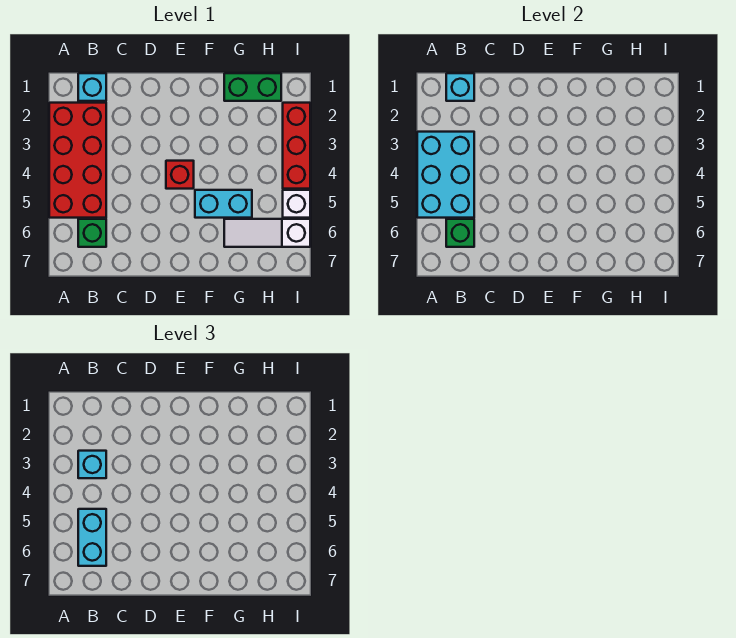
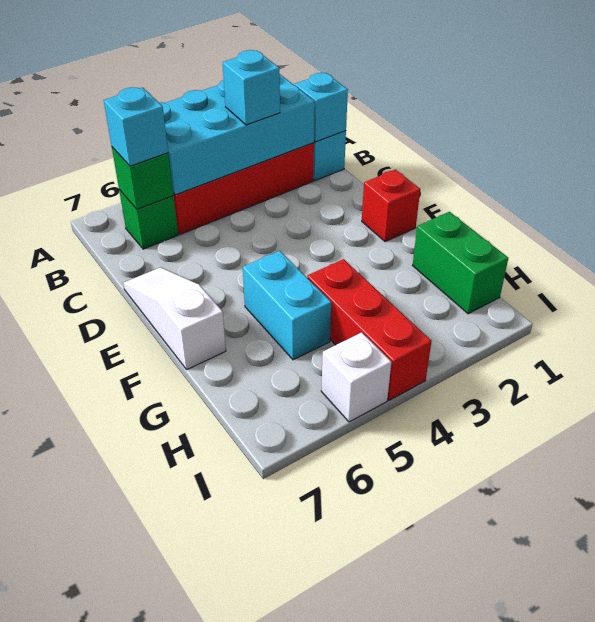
cyan 2x3 brick [417,132,474,218] -> cyan 2x4 brick [159,75,315,195]
cyan 1x2 brick [78,509,106,566] -> cyan 1x1 brick [104,87,168,166]
red 1x1 brick [166,161,194,189] -> red 1x1 brick moved to [362,170,420,242]
white 1x3 slope [224,219,310,247] -> white 1x3 slope moved to [123,267,226,369]
red 1x3 brick [283,103,310,189] -> red 1x3 brick turned to [307,259,432,400]

